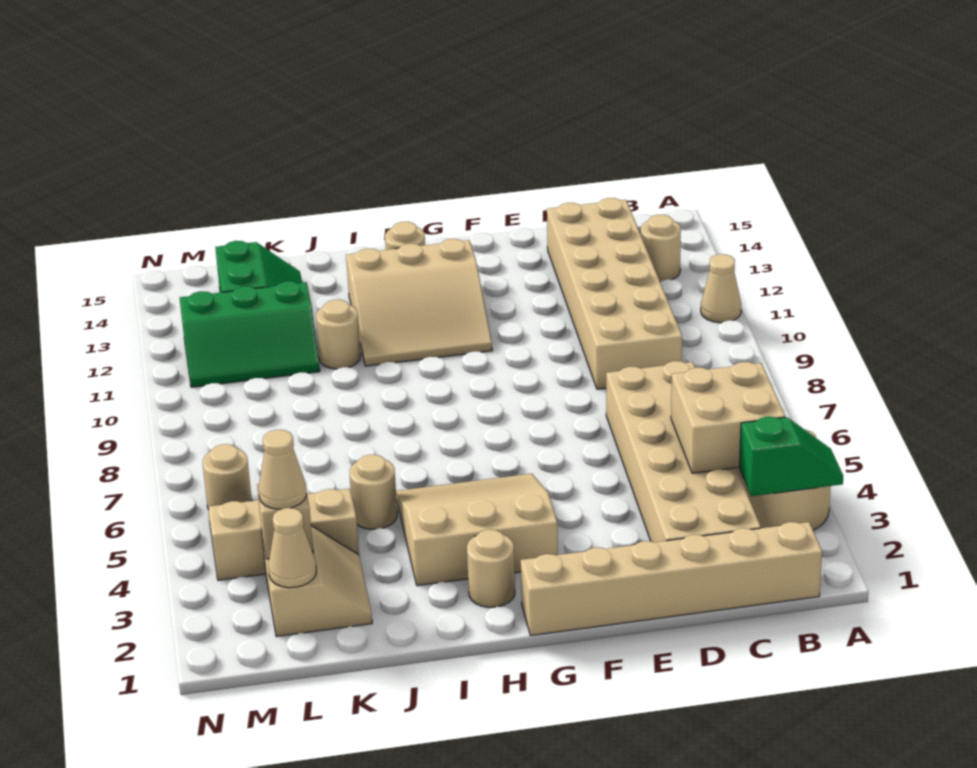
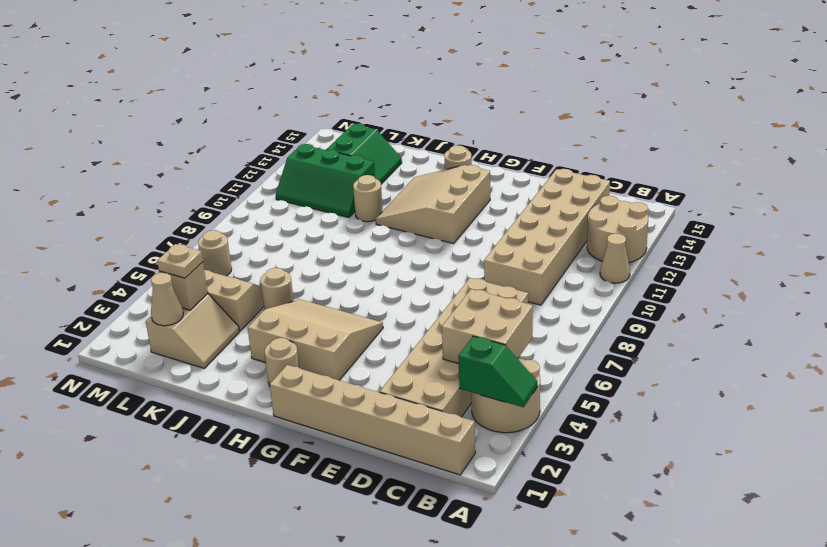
tan 1x1 round brick [641,215,681,282] -> tan 2x2 round brick [587,196,648,263]
tan 3x3 slope [346,239,492,366] -> tan 3x3 slope turned to [376,165,490,244]
tan 1x1 cone [259,430,307,509] -> tan 1x1 plate [157,244,203,278]

